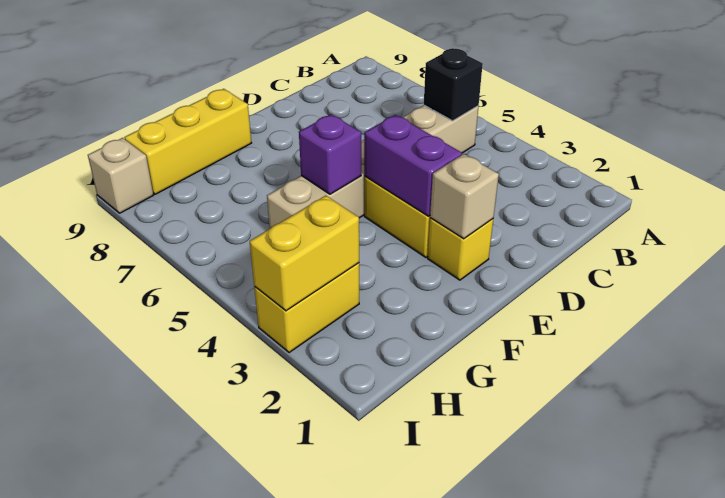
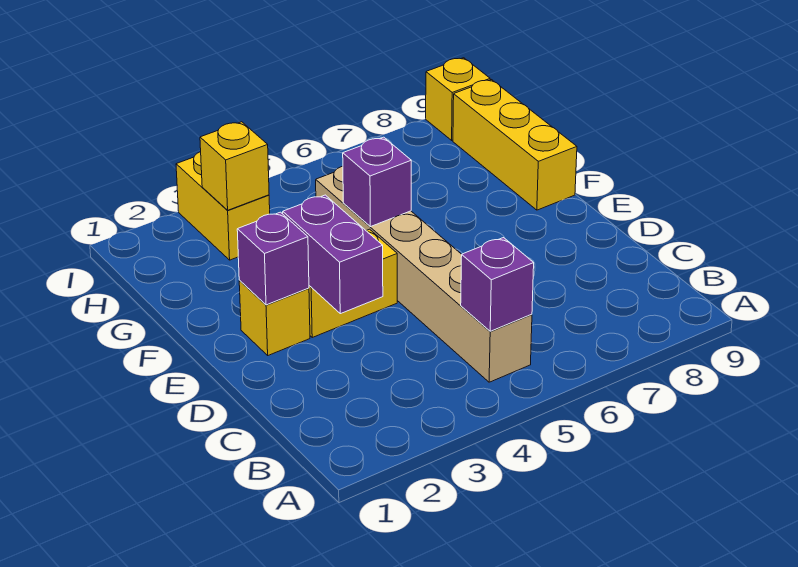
black 1x1 brick [424,48,483,121] -> purple 1x1 brick [461,238,534,331]
tan 1x1 brick [430,154,499,239] -> purple 1x1 brick [237,212,309,305]
purple 1x2 brick [364,115,462,216] -> purple 1x2 brick turned to [283,195,383,314]
yellow 1x2 brick [250,195,359,311] -> yellow 1x1 brick [200,122,269,210]
tan 1x1 brick [88,138,153,213] -> yellow 1x1 brick [426,58,490,140]

